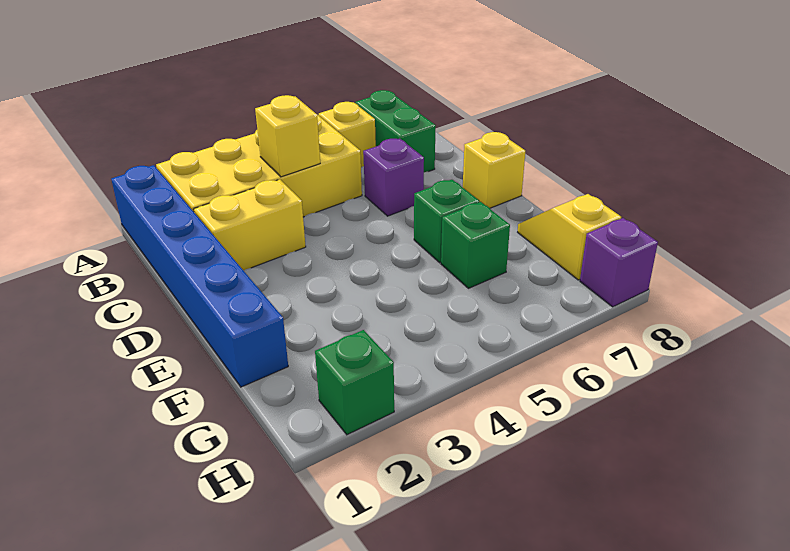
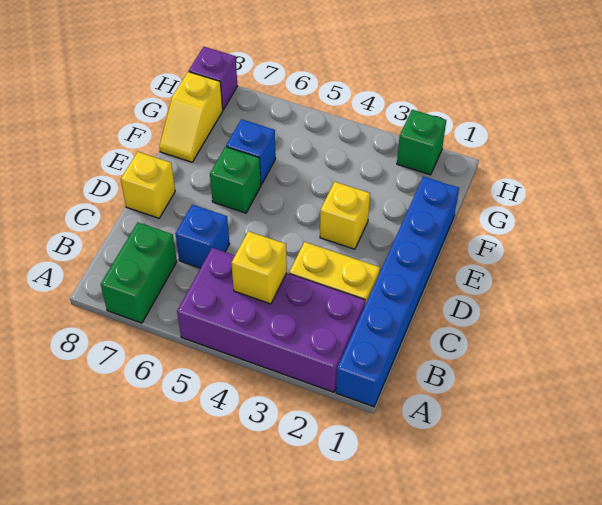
yellow 2x4 brick [156,115,362,217] -> purple 2x4 brick [177,248,365,392]
yellow 1x1 brick [319,102,376,167] -> yellow 1x1 brick moved to [320,182,370,249]
purple 1x1 brick [363,139,424,216] -> blue 1x1 brick [175,205,229,268]
green 1x1 brick [441,202,510,288] -> blue 1x1 brick [226,119,276,185]

